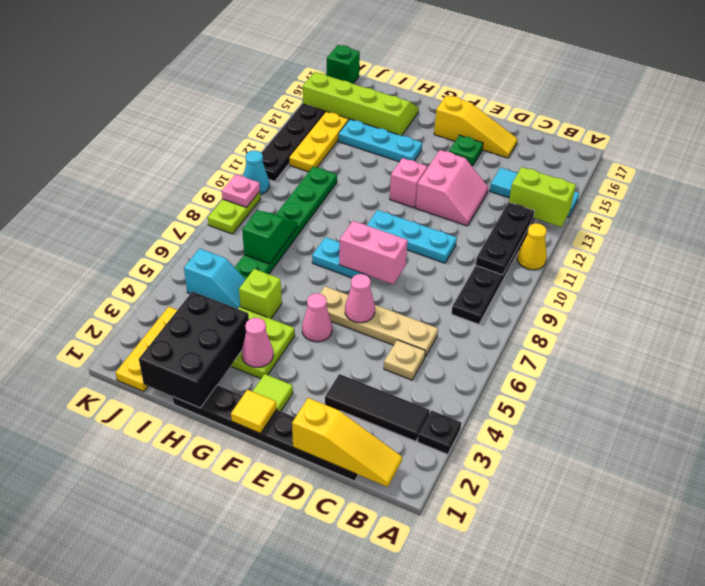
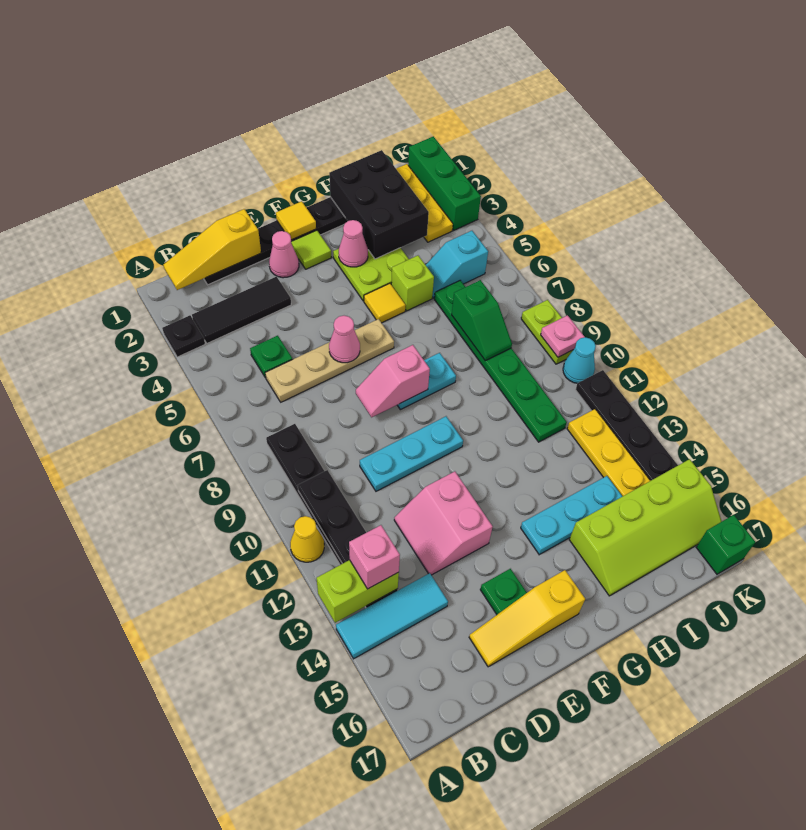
tan 1x1 plate [384,340,425,380] -> green 1x1 plate [250,336,293,378]
pink 1x2 brick [339,221,408,284] -> pink 1x2 slope [356,345,430,417]
pink 1x1 cone [302,293,332,342] -> pink 1x1 cone moved to [269,231,299,278]
pink 1x1 brick [390,158,427,208] -> pink 1x1 brick moved to [349,525,400,589]
none -> yellow 1x1 tile [364,283,406,323]
none -> green 1x3 brick [408,136,481,230]

